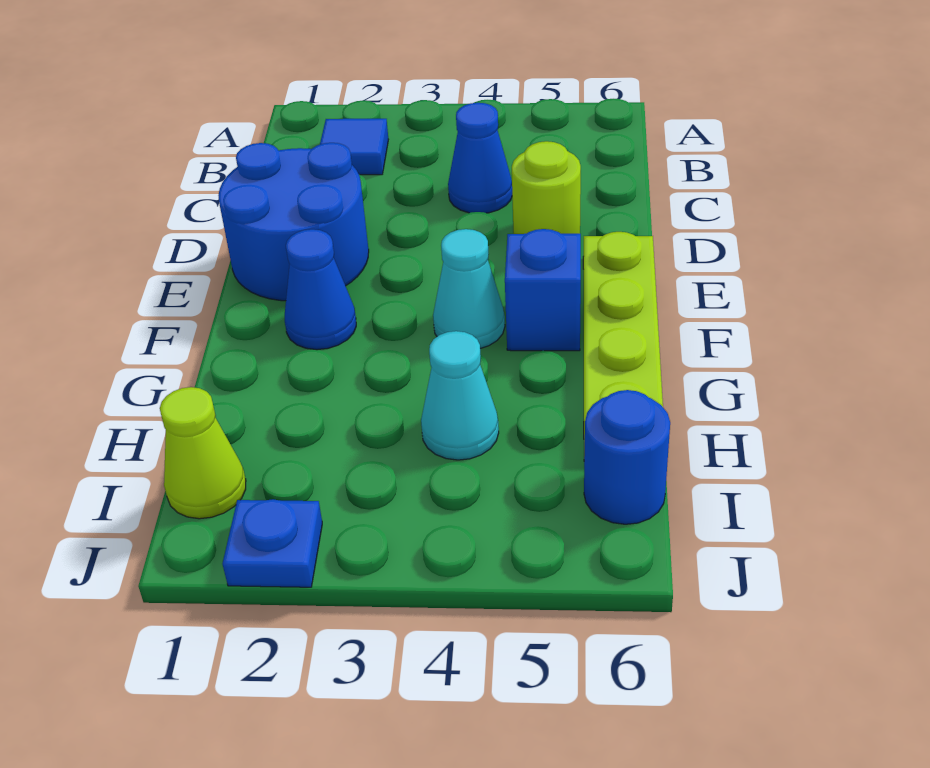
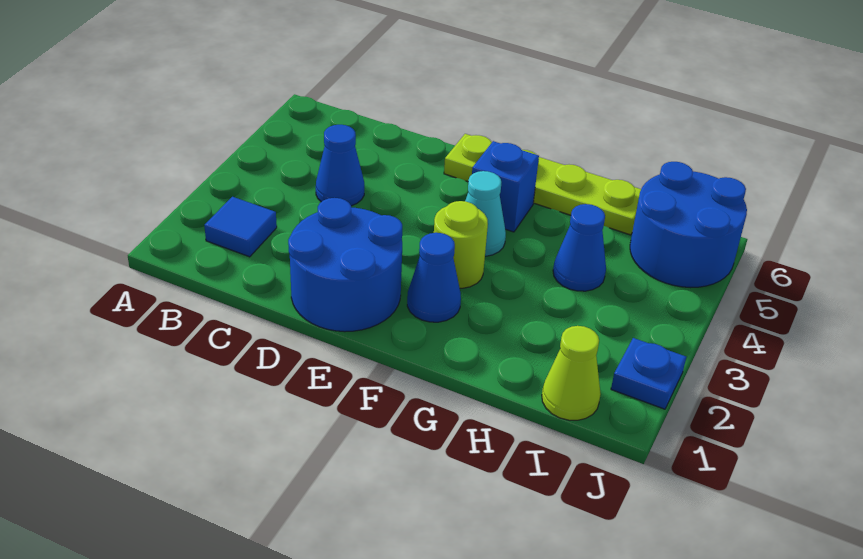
lime 1x1 round brick [512,141,581,234] -> lime 1x1 round brick moved to [434,201,488,288]
cyan 1x1 cone [421,331,499,460] -> blue 1x1 cone [553,204,606,291]
blue 1x1 round brick [584,390,670,524] -> blue 2x2 round brick [630,162,747,288]

